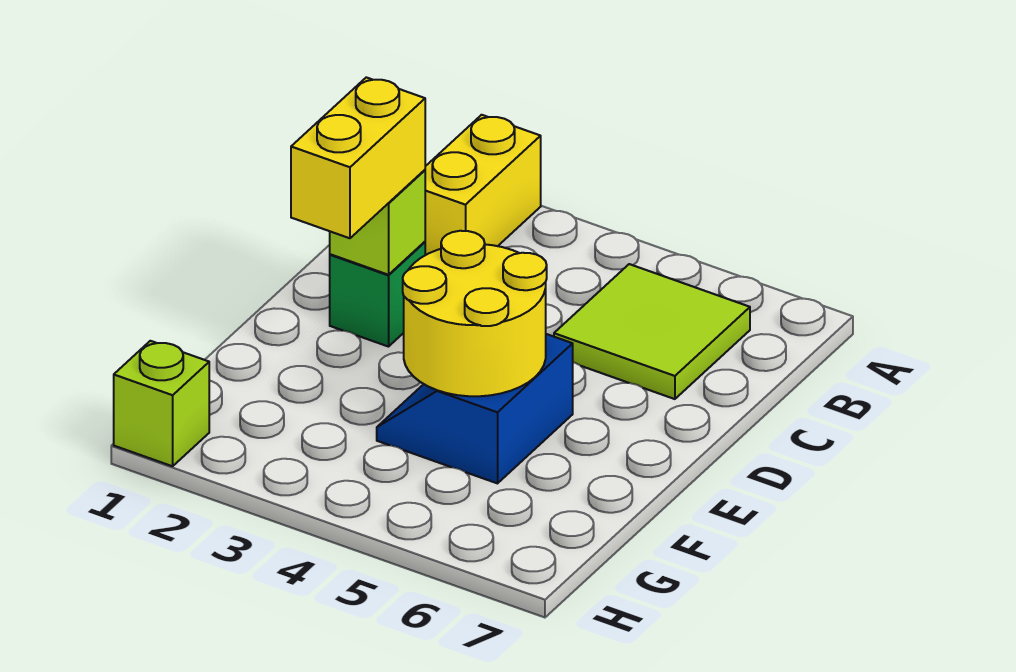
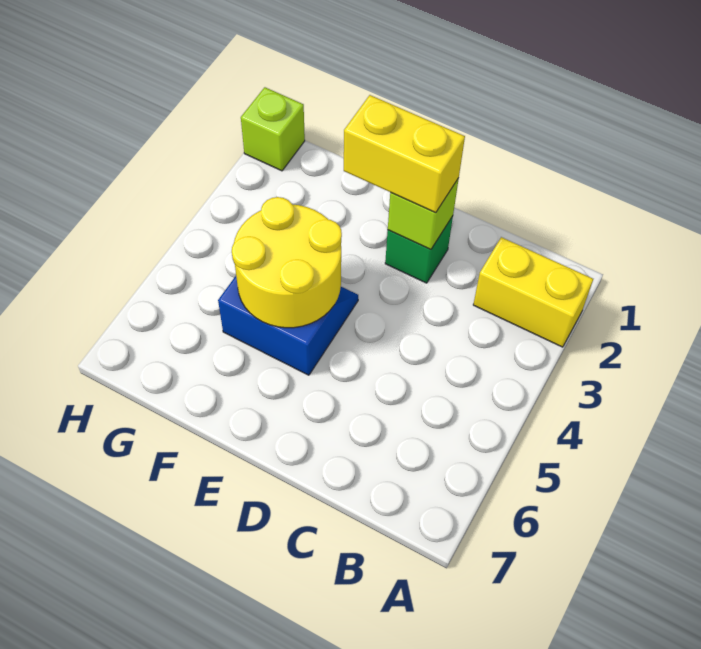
lime 2x2 tile [554,264,750,399] -> none

